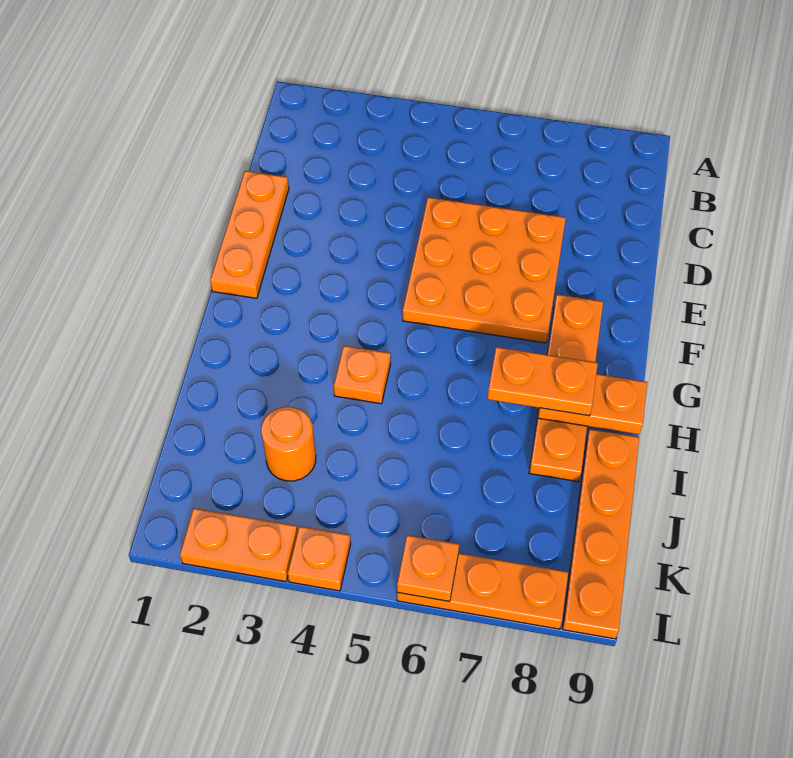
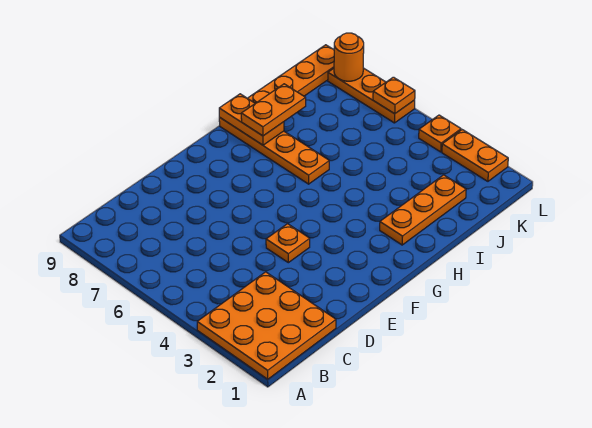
orange 1x3 plate [210,171,289,298] -> orange 1x3 plate moved to [380,175,466,245]
orange 3x3 plate [403,197,566,343] -> orange 3x3 plate moved to [197,272,336,379]
orange 1x4 plate [529,295,603,482] -> orange 1x4 plate turned to [219,118,329,184]
orange 1x1 plate [334,346,391,404] -> orange 1x1 plate moved to [266,224,310,263]
orange 1x2 plate [487,347,598,416] -> orange 1x2 plate turned to [241,84,306,136]
orange 1x1 round brick [261,407,316,481] -> orange 1x1 round brick moved to [334,33,364,81]

